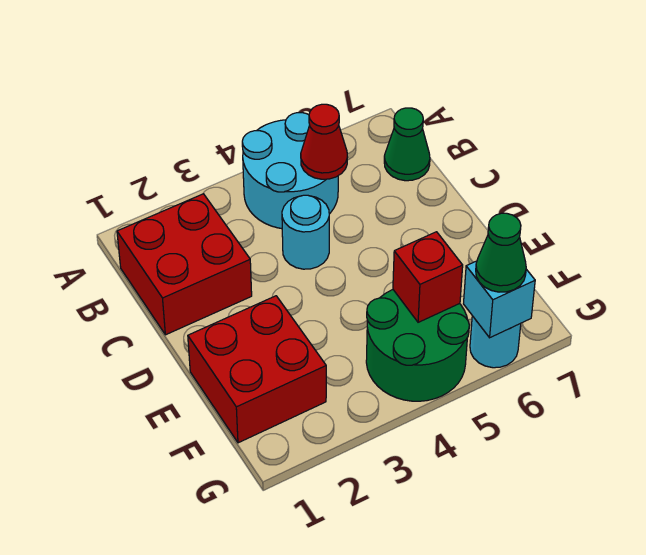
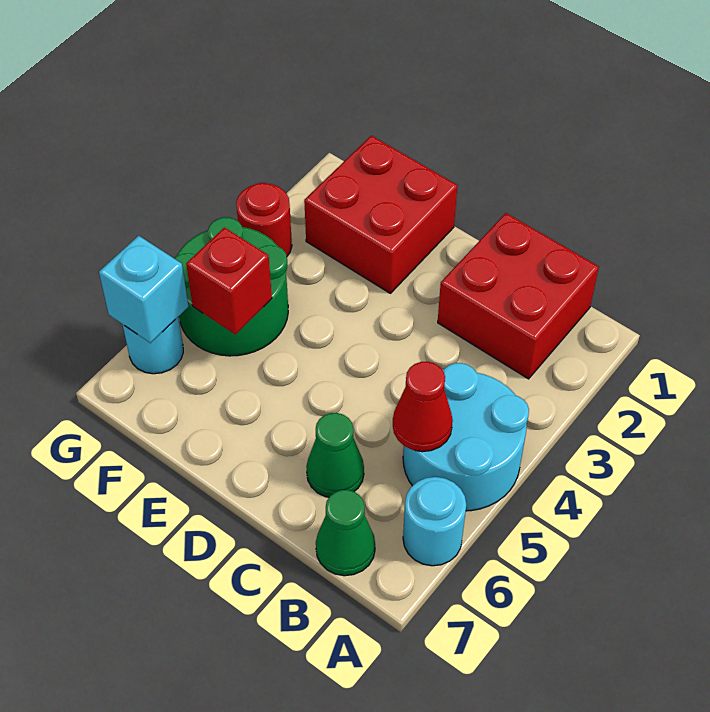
cyan 1x1 round brick [282,195,329,269] -> cyan 1x1 round brick moved to [403,477,466,566]
none -> red 1x1 round brick [236,183,292,256]
green 1x1 cone [476,213,526,292] -> green 1x1 cone moved to [306,413,364,497]

